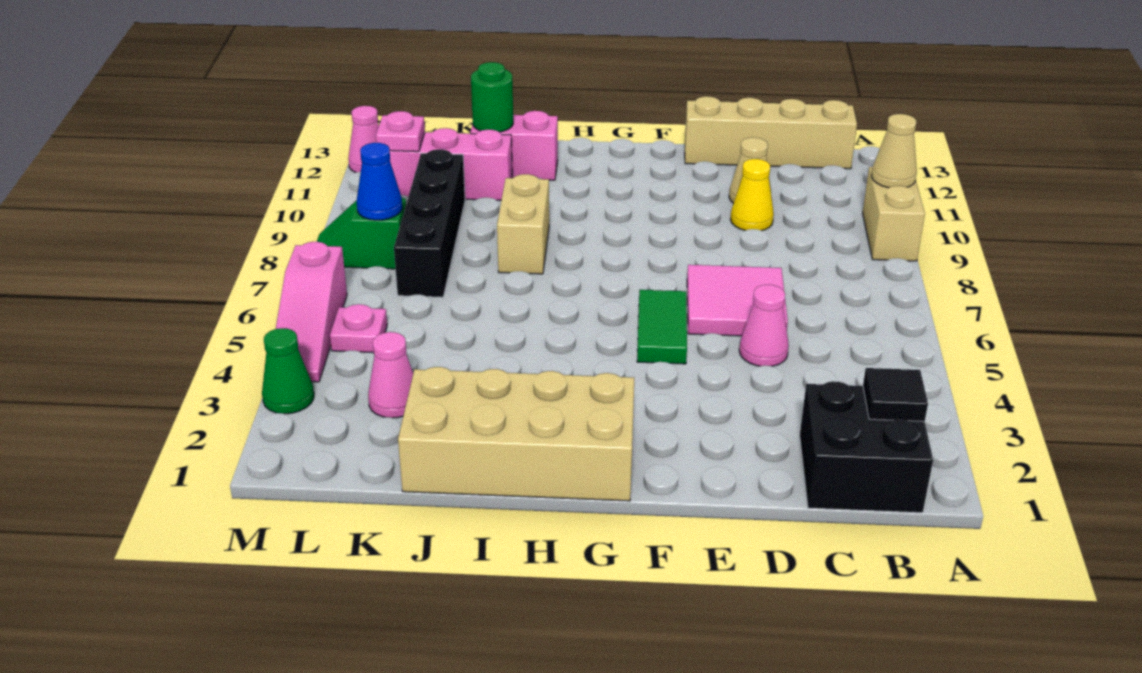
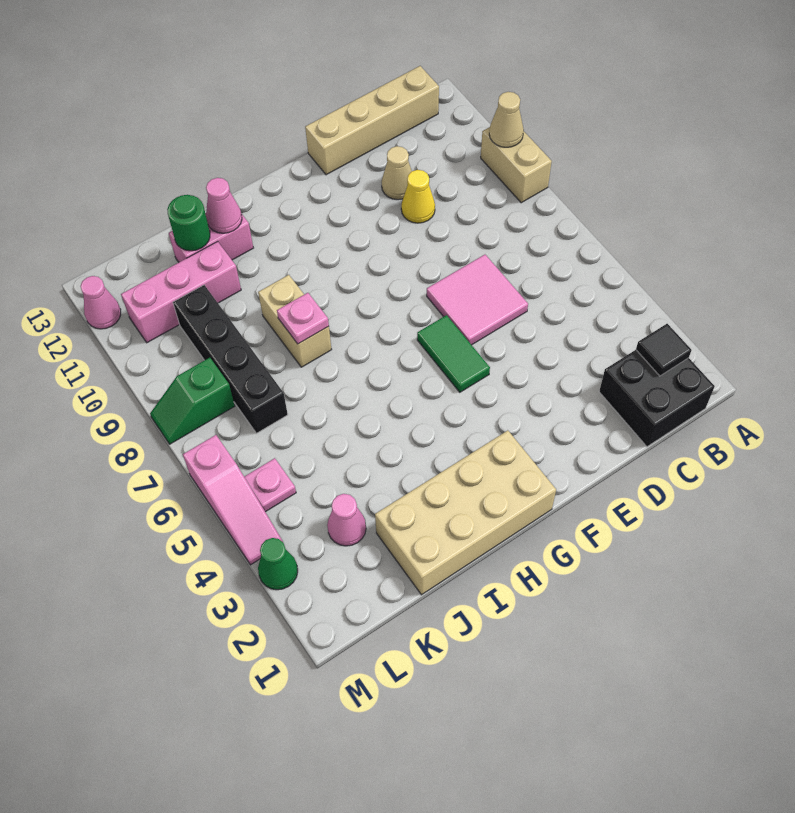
pink 1x1 cone [739,285,789,366] -> pink 1x1 cone moved to [206,178,242,233]
blue 1x1 cone [357,143,402,220] -> none
pink 1x1 plate [376,111,425,152] -> pink 1x1 plate moved to [277,293,329,344]

